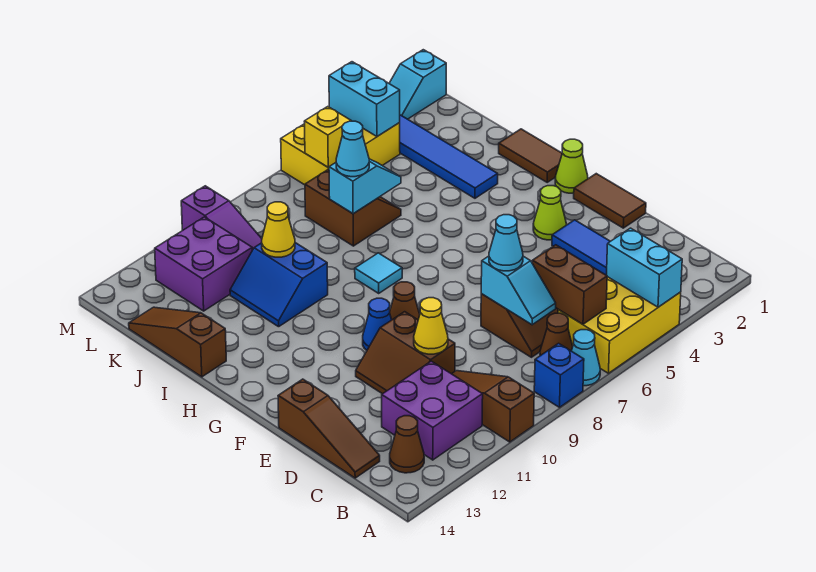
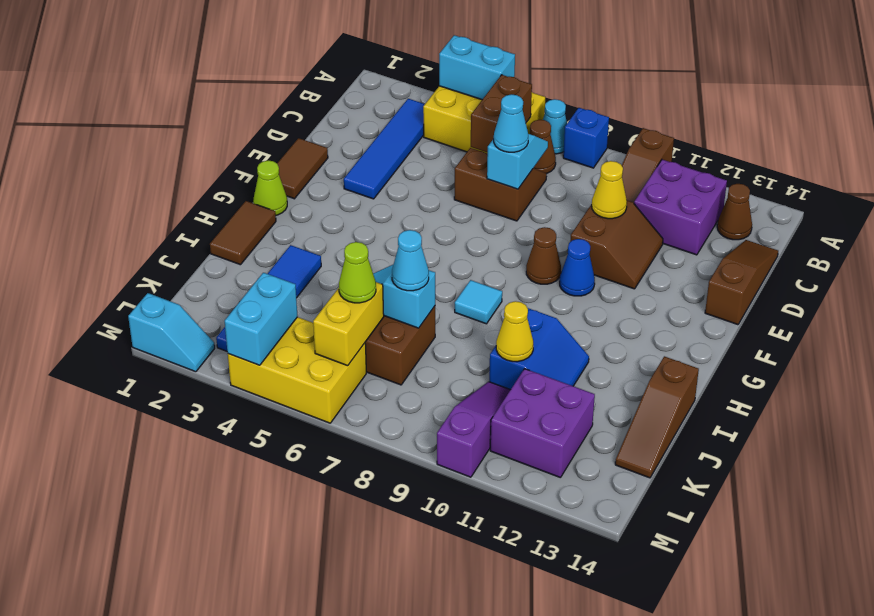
cyan 1x2 brick [607,228,682,307] -> cyan 1x2 brick turned to [439,35,515,100]
lime 1x1 cone [533,186,566,240] -> lime 1x1 cone moved to [339,242,376,303]
yellow 1x1 brick [304,107,351,167] -> yellow 1x2 brick [313,282,384,366]

